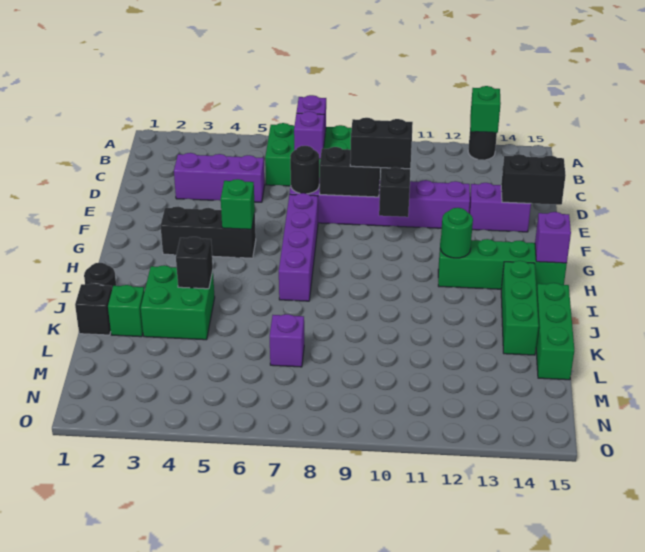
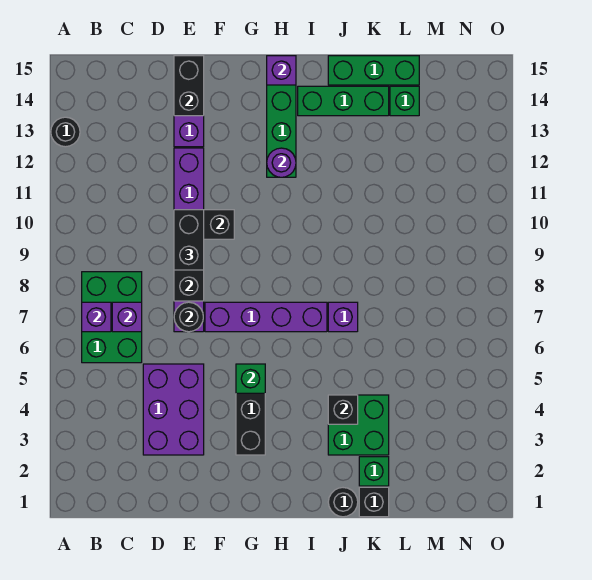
green 1x1 brick [470,86,501,133] -> green 1x1 brick moved to [390,86,419,116]
purple 1x3 brick [174,153,265,202] -> purple 2x3 brick [143,364,204,455]
green 1x1 round brick [440,208,473,258] -> purple 1x1 round brick [267,148,296,177]
purple 1x1 brick [270,314,304,367] -> purple 1x1 brick moved to [328,302,358,332]

